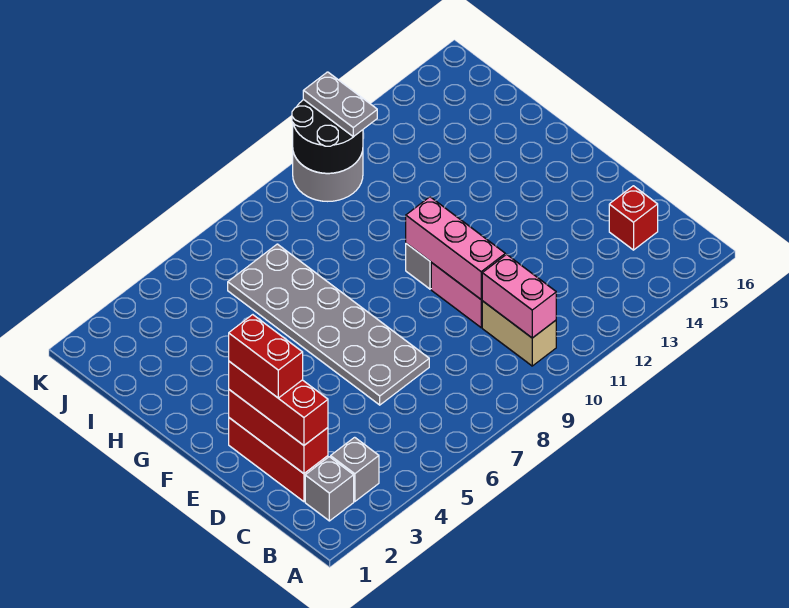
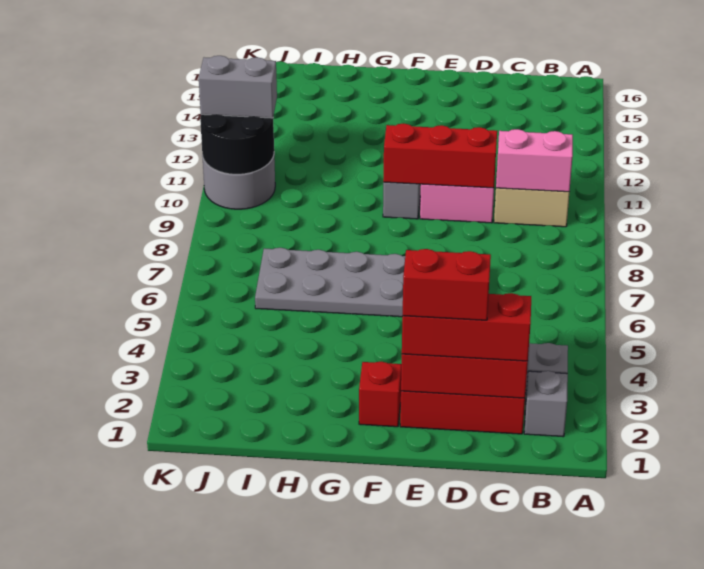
red 1x1 brick [609,186,658,250] -> red 1x1 brick moved to [359,362,402,427]
pink 1x3 brick [406,197,505,299] -> red 1x3 brick [383,124,497,188]
grey 1x2 plate [303,72,377,137] -> grey 1x2 brick [199,56,277,118]

